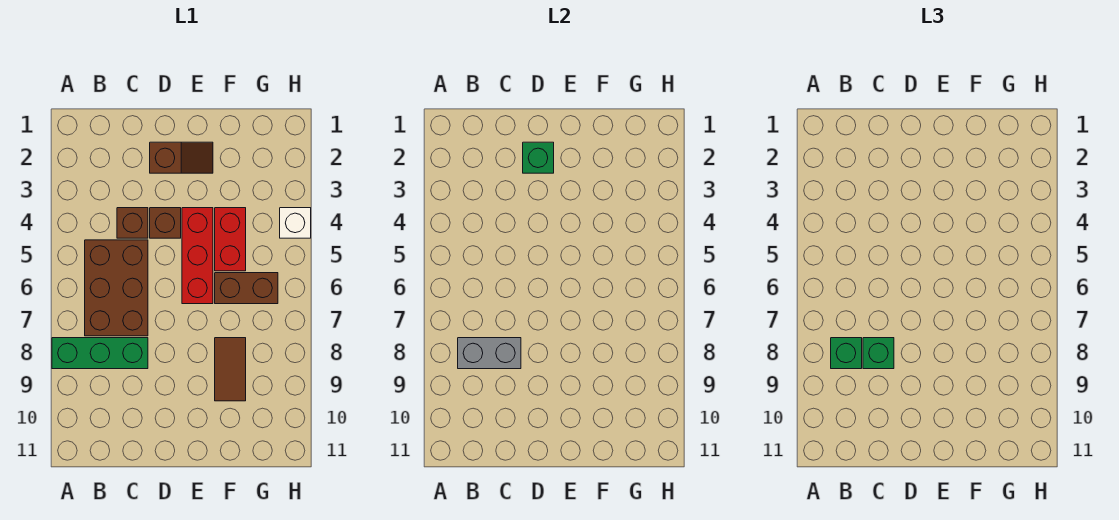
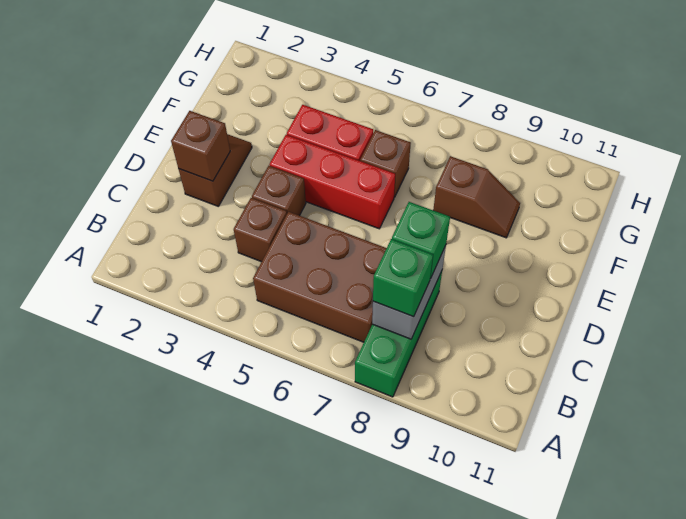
green 1x1 brick [523,142,554,173] -> brown 1x1 brick [171,111,230,181]
brown 1x2 brick [215,273,278,304] -> brown 1x1 brick [360,130,411,197]
brown 1x2 tile [215,338,246,401] -> brown 1x2 slope [433,156,520,238]
white 1x1 brick [280,208,311,238] -> none

